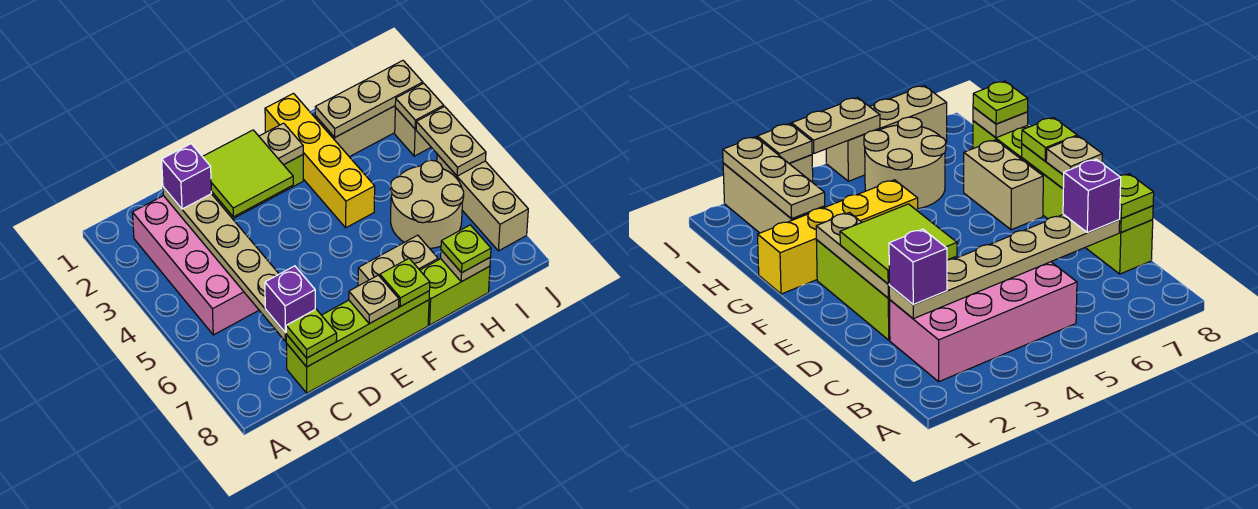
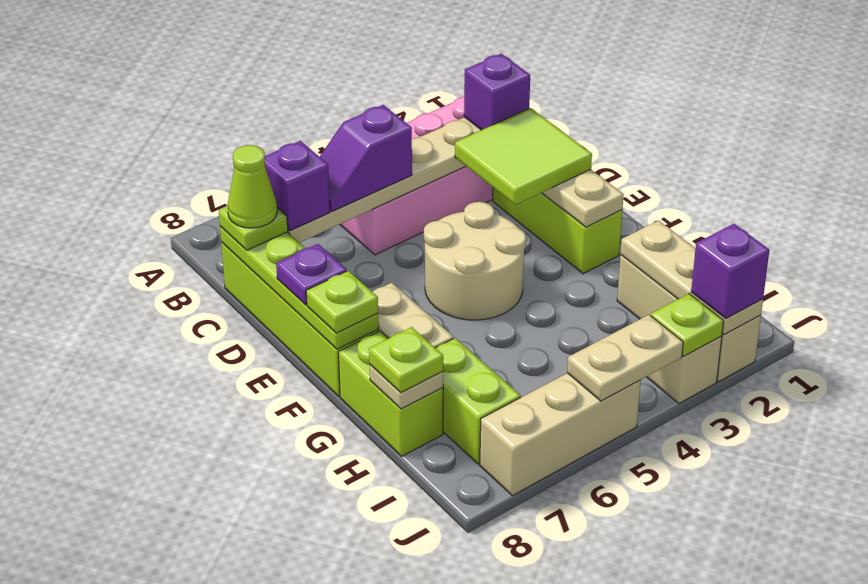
none -> purple 1x2 slope [320,105,412,211]
none -> lime 1x1 cone [227,145,277,228]
tan 1x1 plate [349,275,399,324] -> purple 1x1 plate [276,244,347,305]
yellow 1x4 brick [265,93,375,228] -> none
tan 2x2 round brick [390,160,464,248] -> tan 2x2 round brick moved to [424,202,526,320]
none -> lime 1x2 brick [436,338,521,464]
none -> purple 1x1 brick [691,224,769,319]
tan 1x1 plate [395,83,444,129] -> lime 1x1 plate [651,294,724,356]

